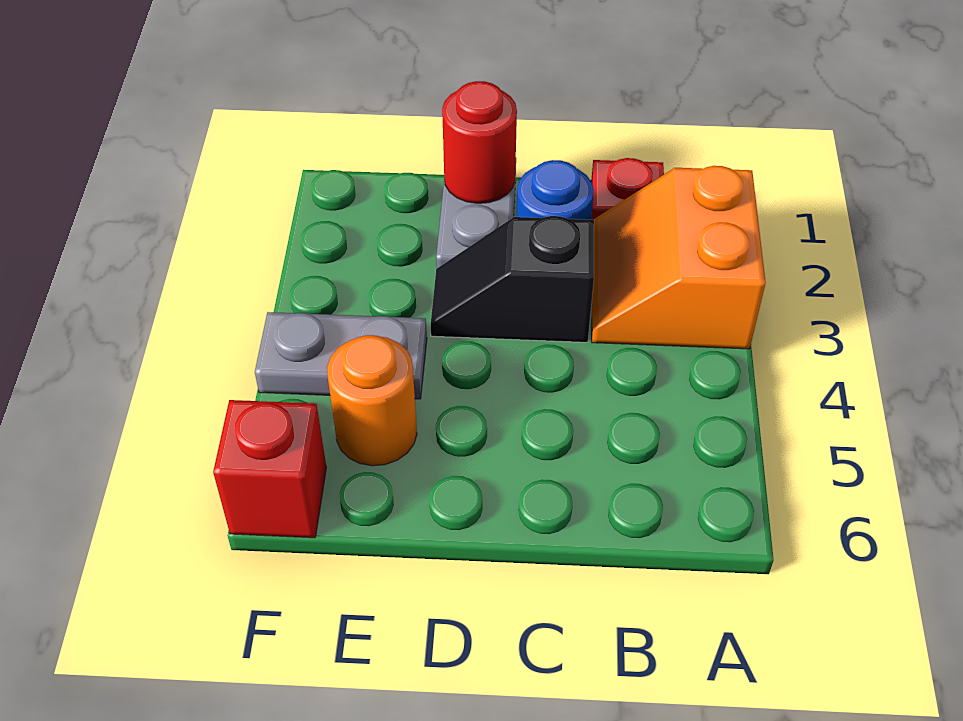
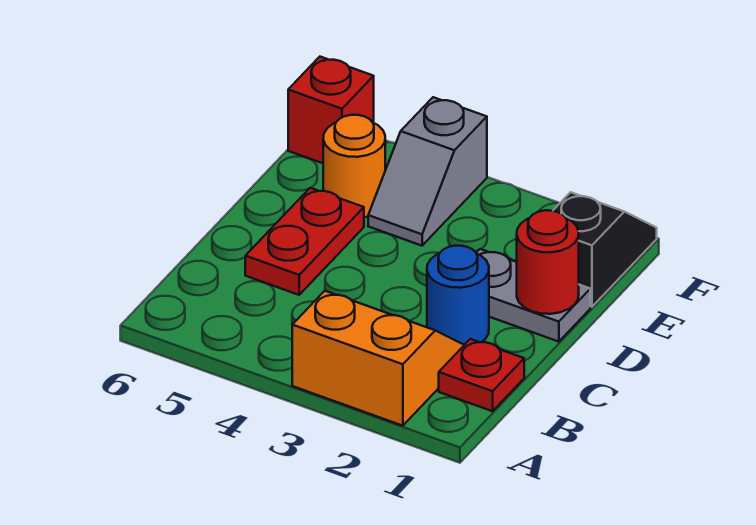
black 1x2 slope [431,216,594,342] -> black 1x2 slope moved to [553,192,657,307]
none -> red 1x2 plate [245,188,364,295]
grey 1x2 plate [255,312,427,399] -> grey 1x2 slope [368,97,487,246]

